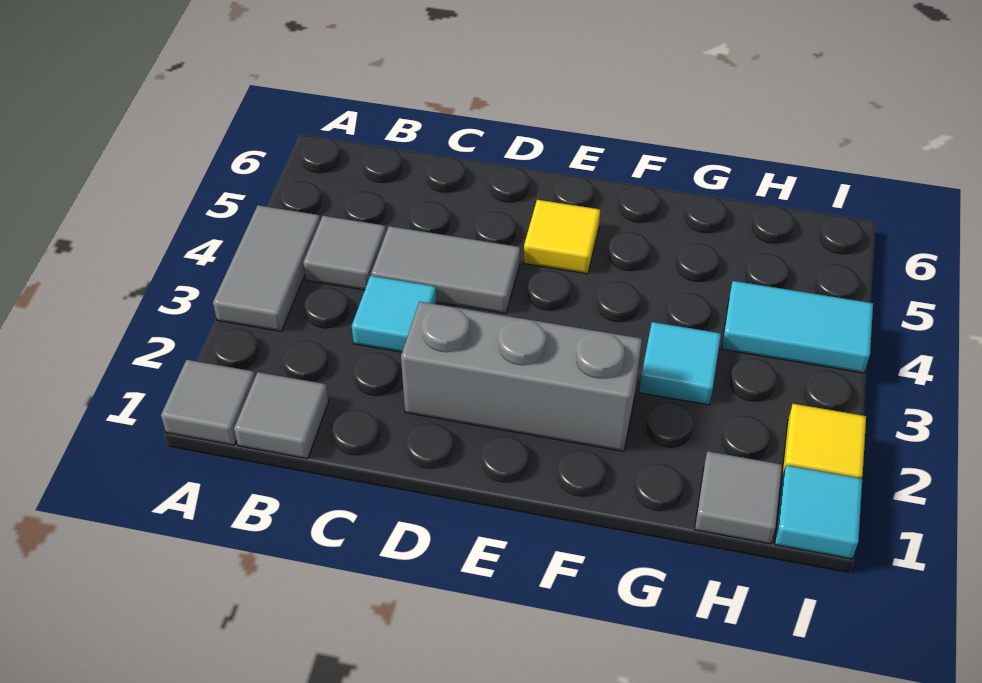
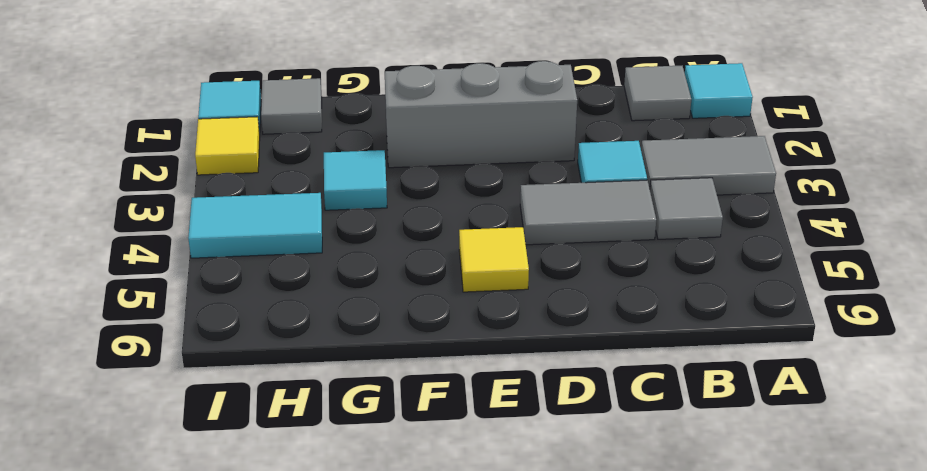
grey 1x1 tile [161,360,255,445] -> cyan 1x1 tile [685,63,753,118]
grey 1x2 tile [213,205,320,331] -> grey 1x2 tile turned to [641,136,776,195]

